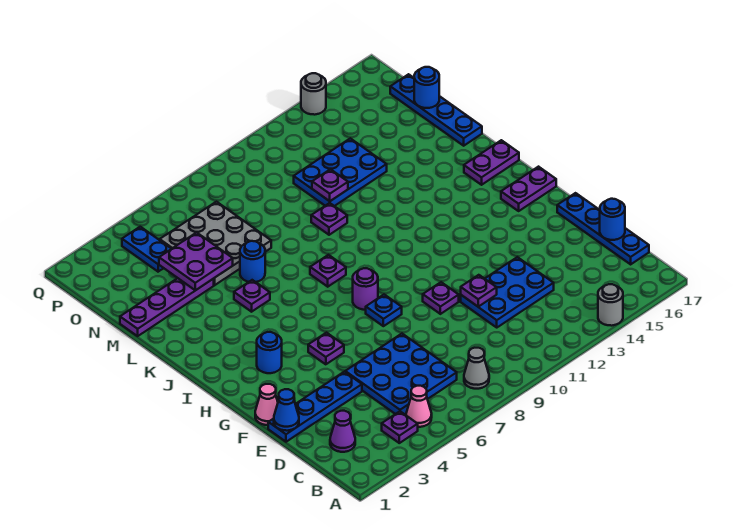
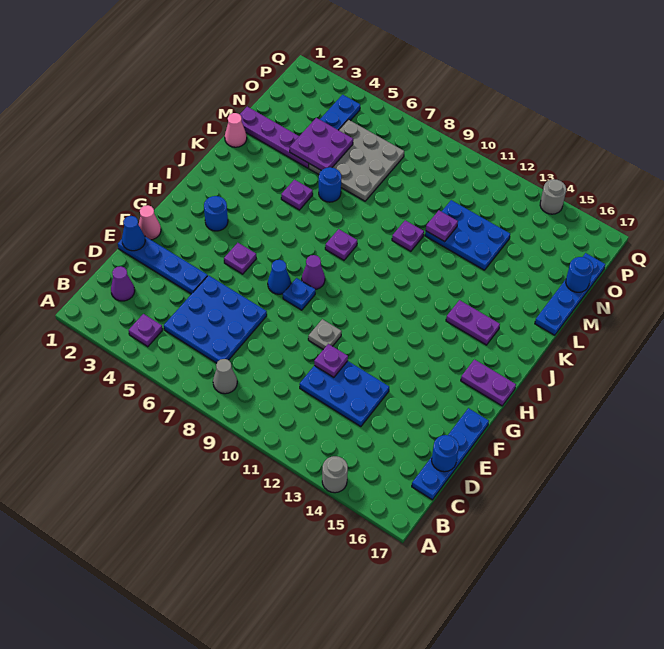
pink 1x1 cone [406,386,432,427] -> pink 1x1 cone moved to [225,113,247,147]
purple 1x1 plate [423,282,459,314] -> grey 1x1 plate [308,319,342,349]
none -> blue 1x1 cone [268,260,291,294]
purple 1x1 round brick [353,268,378,310] -> purple 1x1 cone [302,255,325,289]
purple 1x2 plate [464,140,519,185] -> purple 1x2 plate moved to [446,300,500,345]

